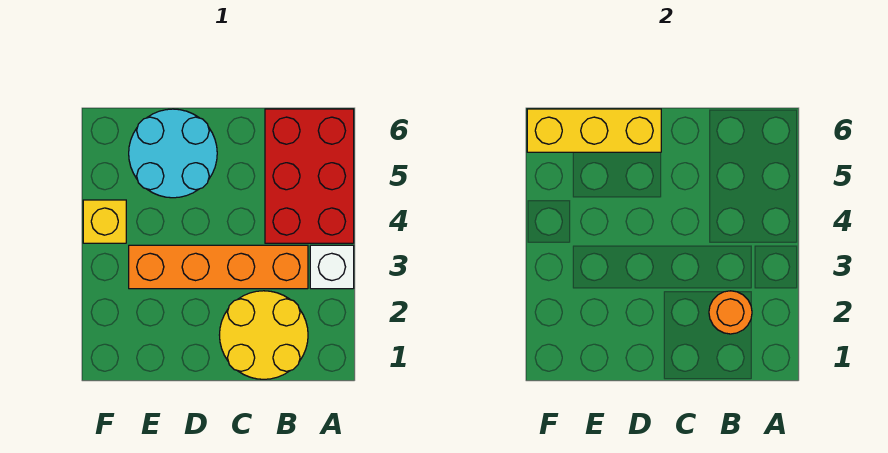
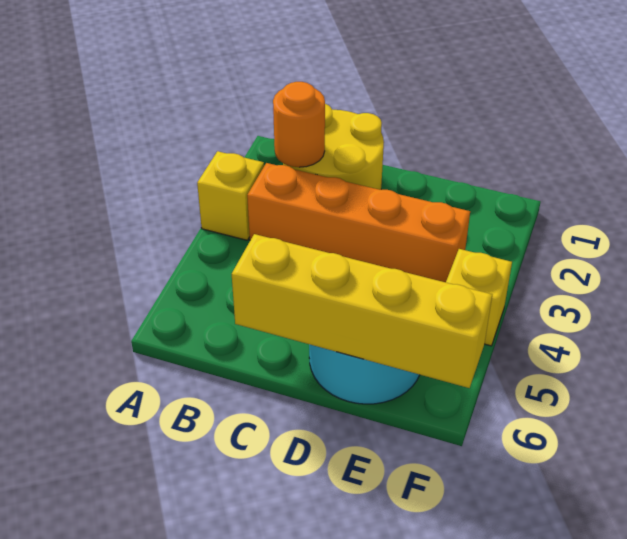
white 1x1 brick [310,245,354,289] -> yellow 1x1 brick [197,151,264,240]
red 2x3 brick [265,109,354,243] -> none
yellow 1x3 brick [527,109,661,152] -> yellow 1x4 brick [232,234,492,388]

